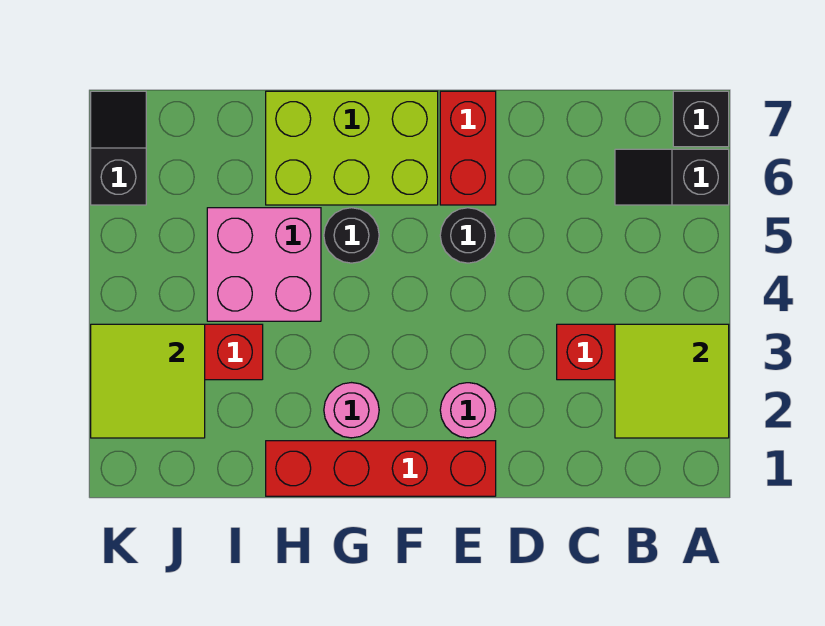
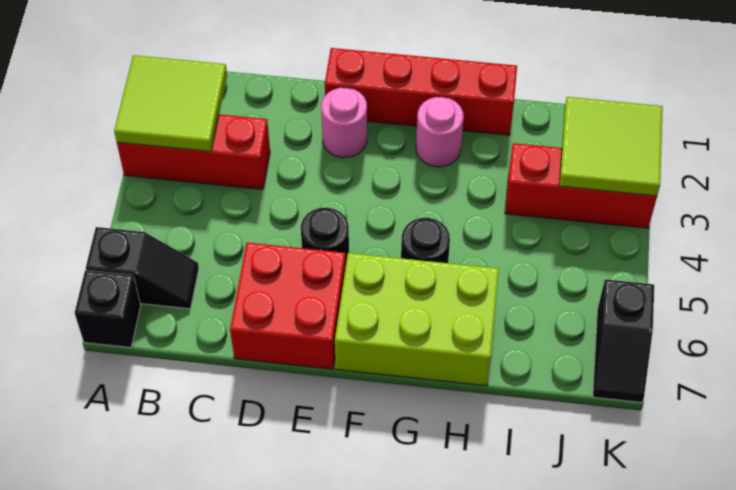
red 1x2 brick [440,91,496,205] -> red 2x2 brick [230,243,346,369]
pink 2x2 brick [207,208,321,321] -> none

